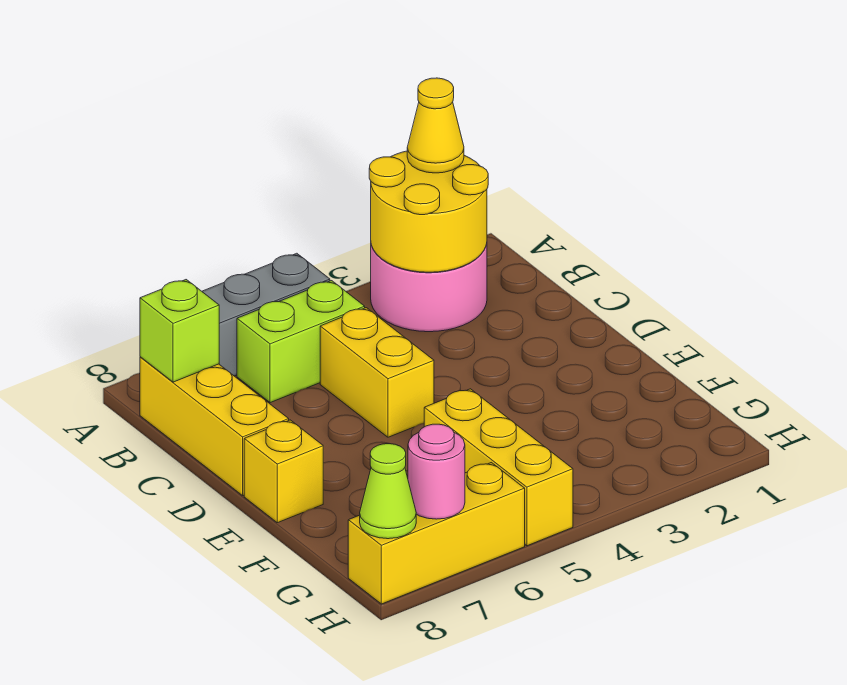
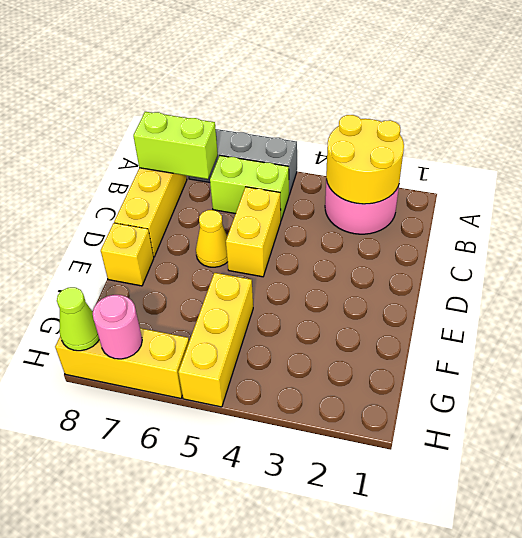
yellow 1x1 cone [407,78,464,173] -> yellow 1x1 cone moved to [196,210,227,267]
lime 1x1 brick [140,280,219,382] -> lime 1x2 brick [133,112,218,179]

